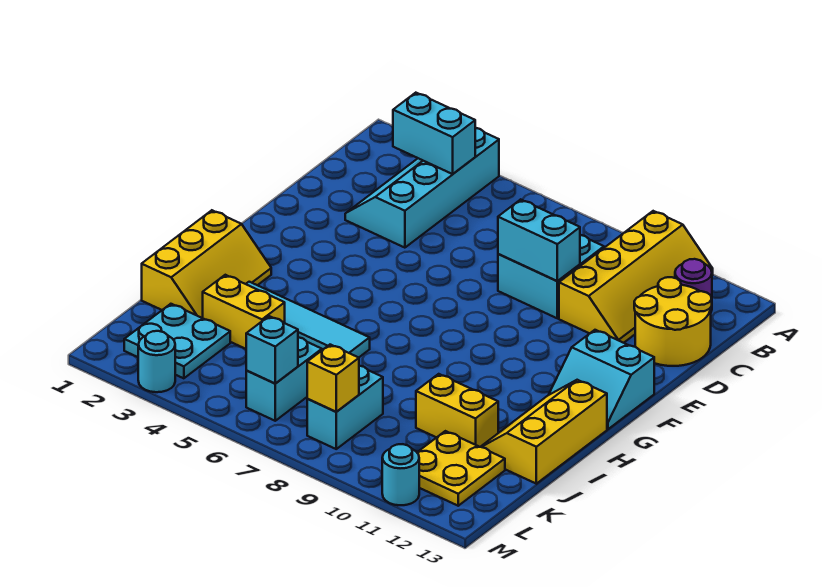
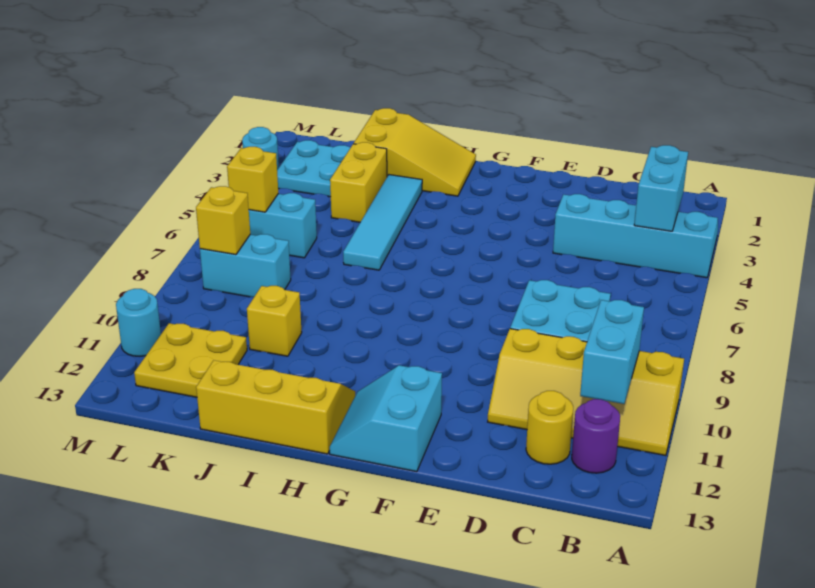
yellow 2x2 round brick [634,277,712,366] -> yellow 1x1 round brick [526,391,573,464]
cyan 1x2 brick [498,199,580,281] -> cyan 1x2 brick moved to [580,300,644,404]
yellow 2x3 slope [142,210,271,318] -> yellow 2x3 slope turned to [354,108,476,196]
yellow 1x2 brick [416,374,498,447] -> yellow 1x1 brick [247,286,302,356]
cyan 1x1 brick [246,316,298,384] -> yellow 1x1 brick [227,147,278,212]

